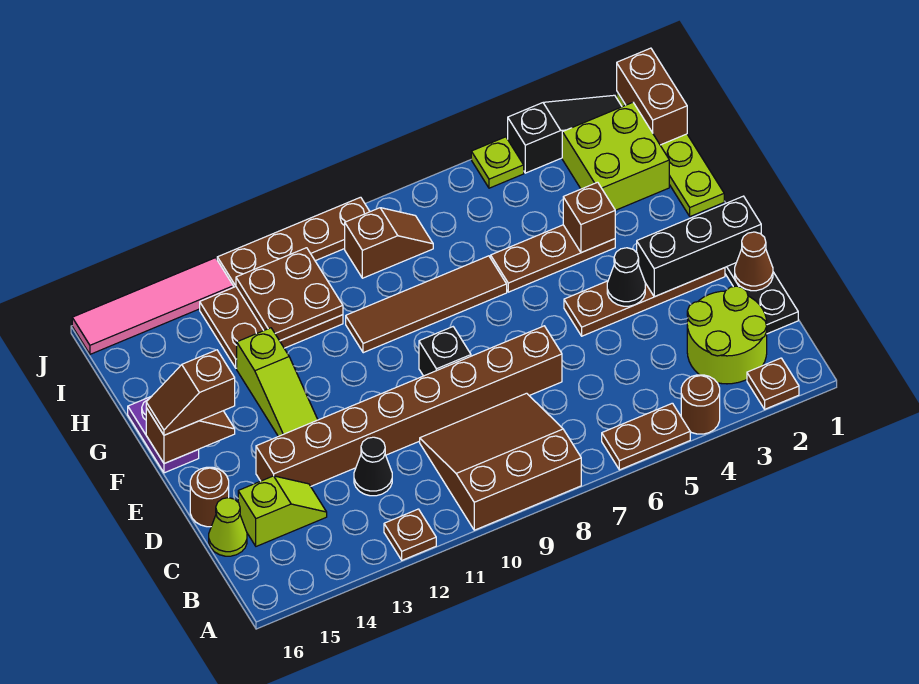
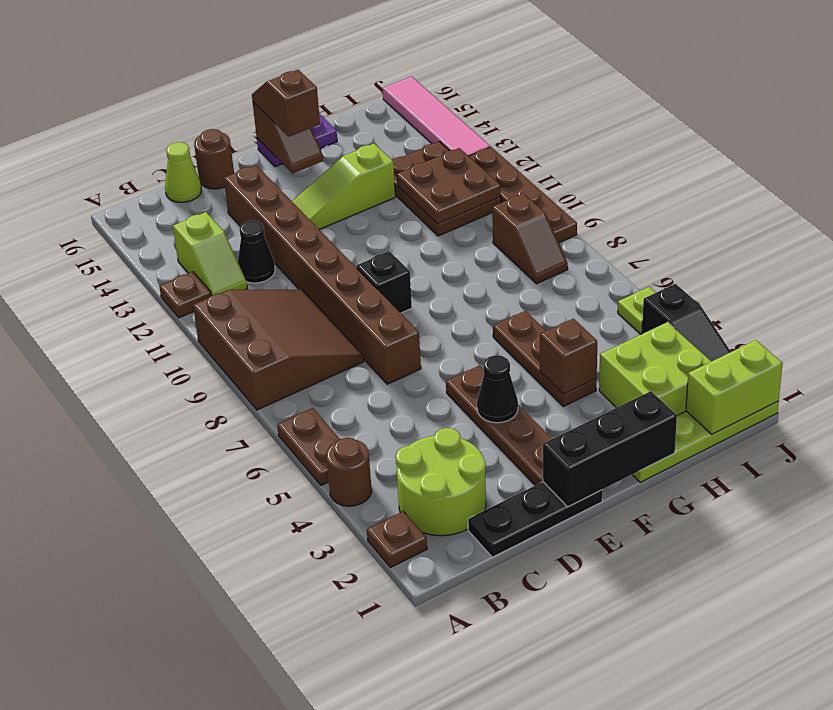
lime 1x2 slope [238,476,327,546] -> lime 1x2 slope moved to [173,212,247,295]
brown 1x1 cone [735,232,773,291] -> none
black 1x3 brick [637,196,761,297] -> black 1x3 brick turned to [543,391,677,507]
brown 1x4 tile [346,256,507,353] -> none
brown 1x2 brick [617,48,687,145] -> lime 1x2 brick [686,340,783,434]

